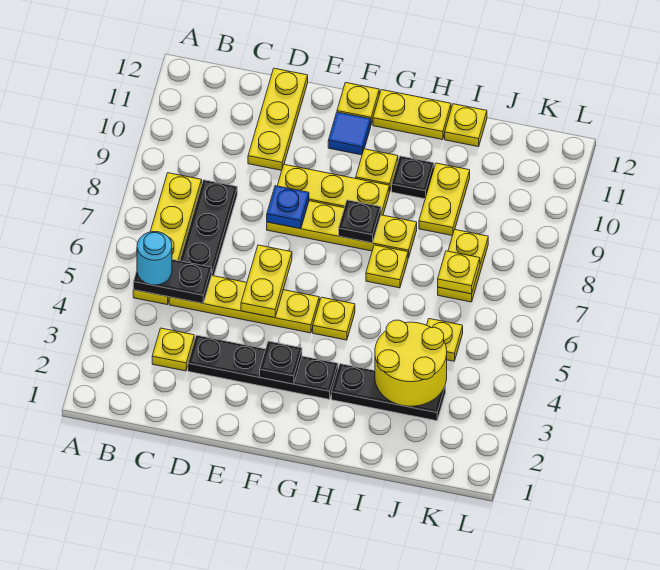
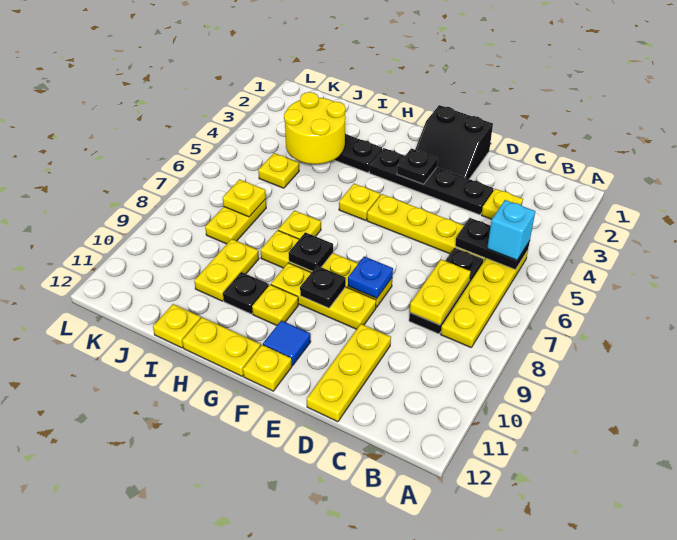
cyan 1x1 round brick [137,232,172,285] -> cyan 1x1 brick [487,200,535,260]
none -> black 2x2 slope [415,105,493,179]
yellow 1x2 plate [241,245,292,318] -> yellow 1x2 plate moved to [410,260,471,325]
none -> black 1x1 plate [300,266,346,308]

